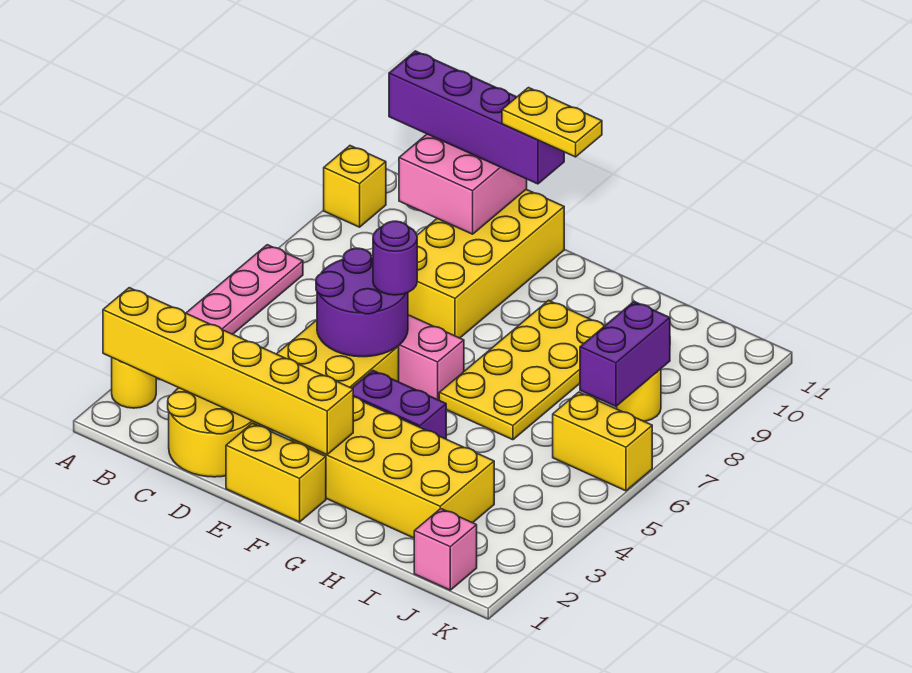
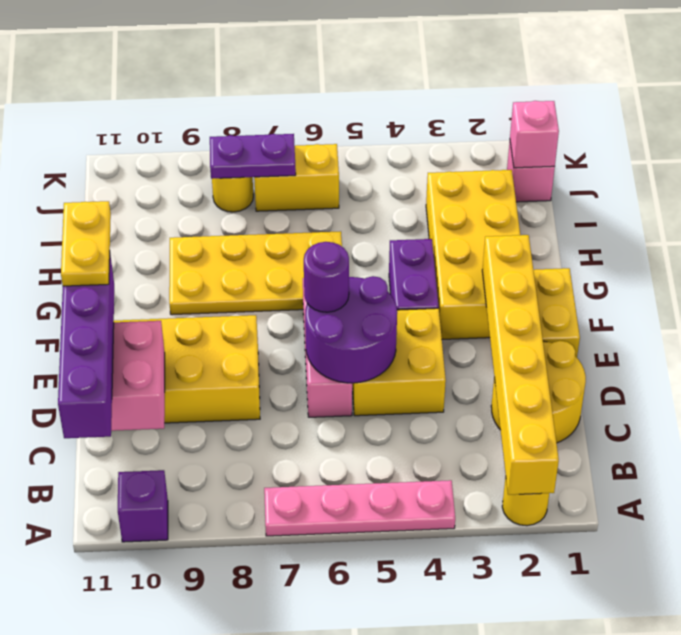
yellow 1x1 brick [324,146,386,227] -> purple 1x1 brick [118,470,168,542]
none -> pink 1x1 brick [510,101,559,168]
yellow 1x2 brick [553,392,652,491] -> yellow 1x2 brick turned to [254,144,339,211]
purple 1x2 brick [580,301,670,406] -> purple 1x2 plate [210,134,296,179]

